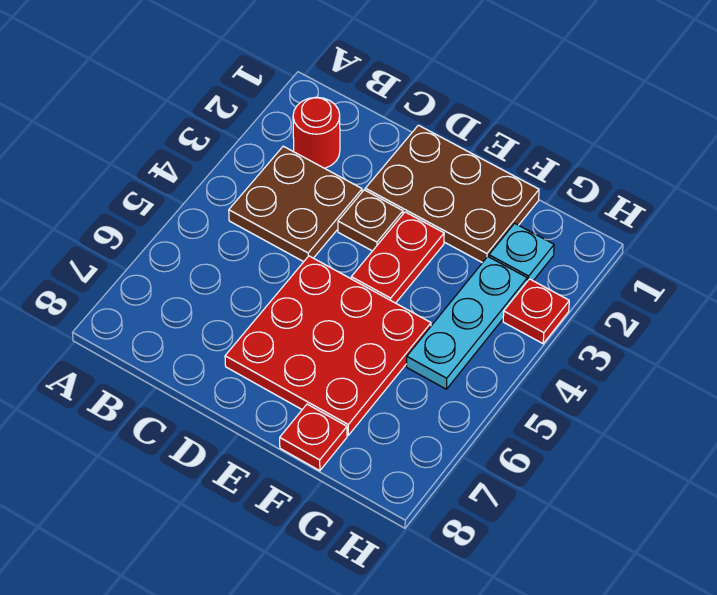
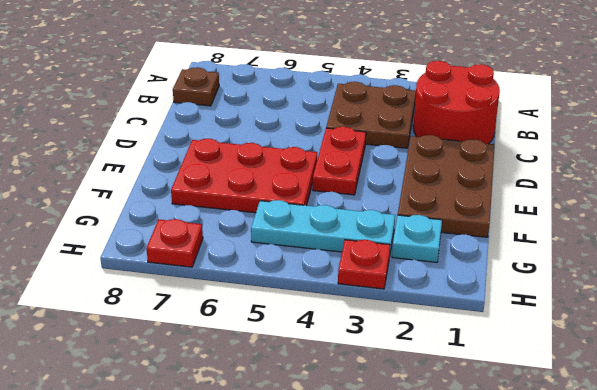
red 1x1 round brick [293,97,340,168] -> red 2x2 round brick [413,61,500,144]
brown 1x1 plate [338,190,403,251] -> brown 1x1 plate moved to [173,67,219,106]
red 3x3 plate [225,256,431,435] -> red 2x3 plate [171,139,317,213]
red 1x2 plate [351,212,444,303] -> red 1x2 plate turned to [313,127,366,195]
red 1x1 plate [280,404,347,471] -> red 1x1 plate moved to [146,219,203,267]

